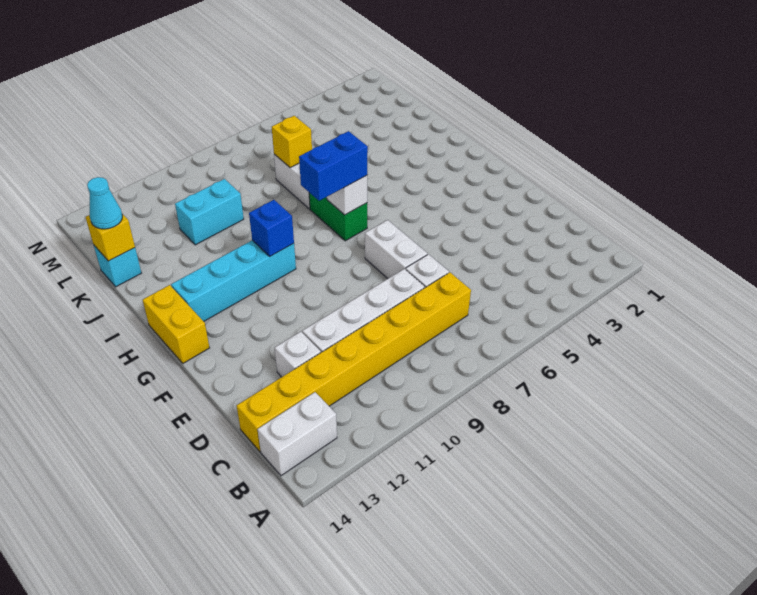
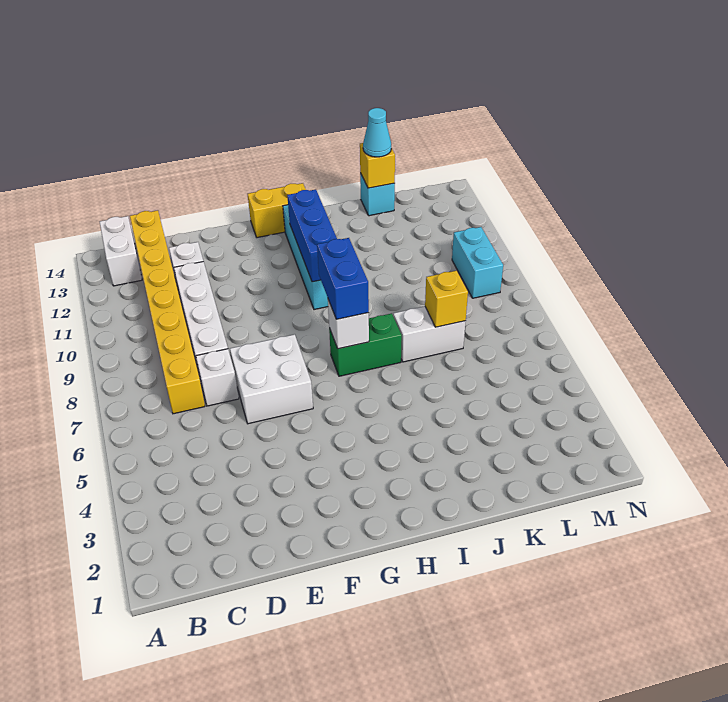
white 1x2 brick [365,220,427,278] -> white 2x2 brick [230,334,313,424]
blue 1x1 brick [249,200,294,256] -> blue 1x3 brick [287,189,337,282]
cyan 1x2 brick [175,179,244,245] -> cyan 1x2 brick moved to [452,227,503,298]

